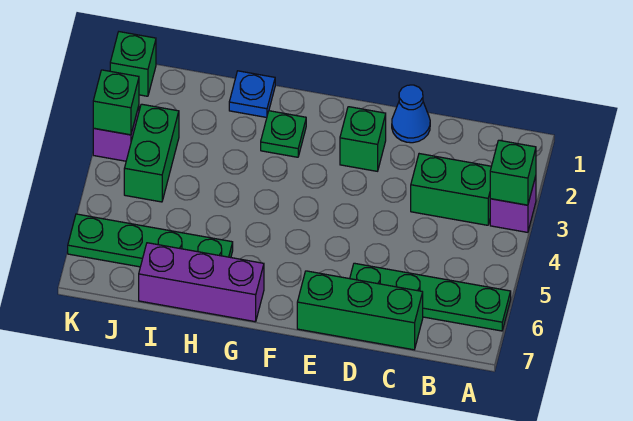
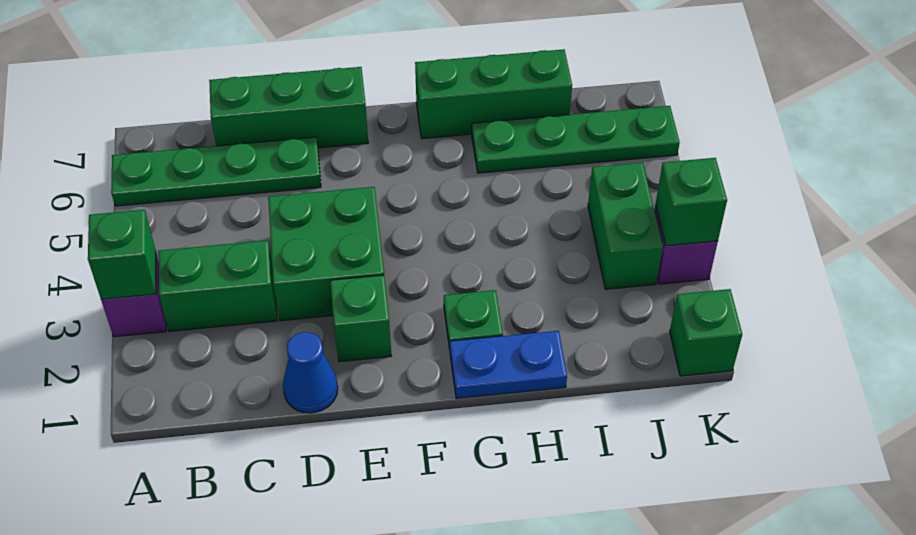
none -> green 2x2 brick [268,187,384,321]
purple 1x3 brick [139,243,264,322] -> green 1x3 brick [415,49,572,139]
blue 1x1 plate [229,71,275,117] -> blue 1x2 plate [450,331,567,399]

